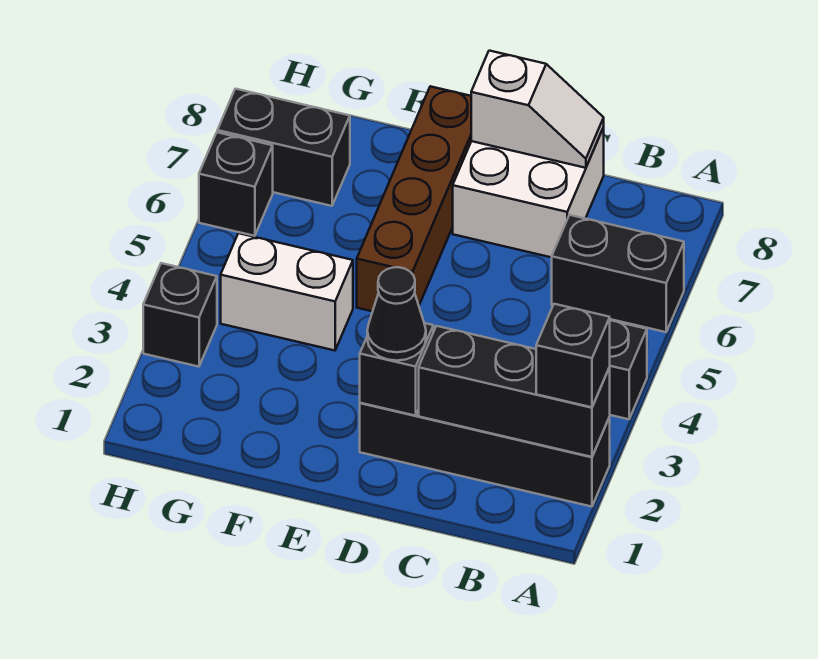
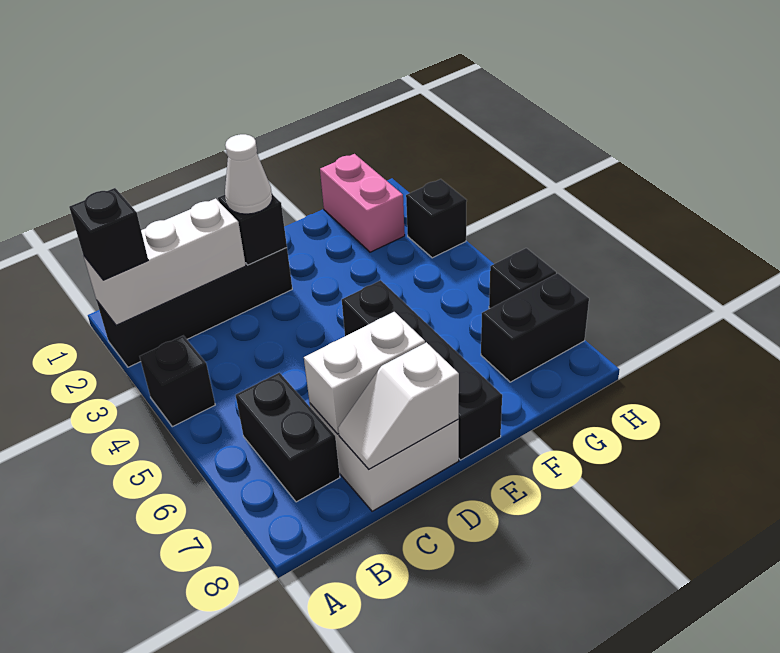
black 1x3 brick [419,326,610,457] -> white 1x3 brick [83,198,246,326]
black 1x2 brick [552,215,684,332] -> black 1x2 brick turned to [236,373,340,502]
black 1x1 cone [367,267,426,361] -> white 1x1 cone [225,134,272,214]
brown 1x4 brick [357,86,471,311] -> black 1x4 brick [342,280,502,460]
white 1x2 brick [221,233,353,350] -> white 1x2 brick moved to [304,312,425,434]
none -> pink 1x2 brick [320,154,405,252]

